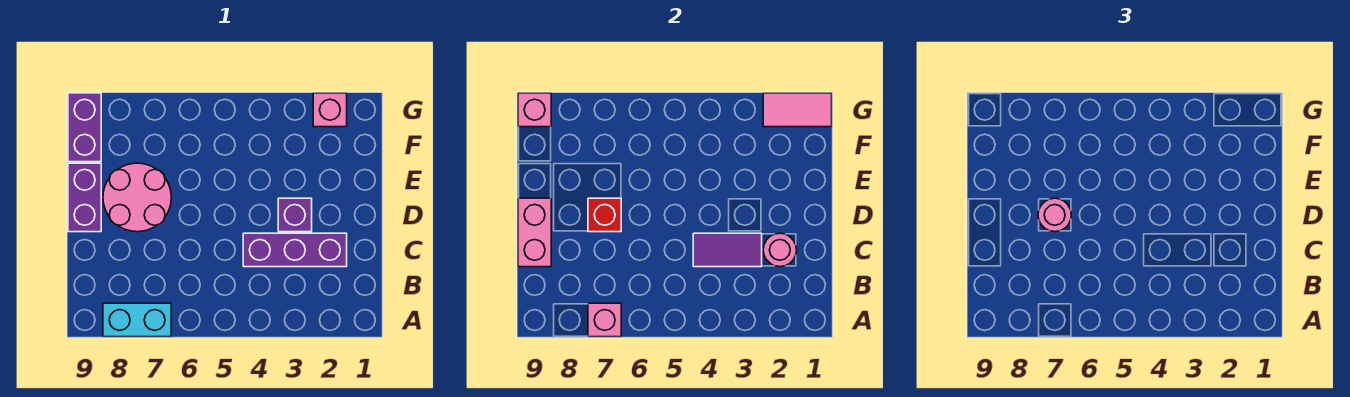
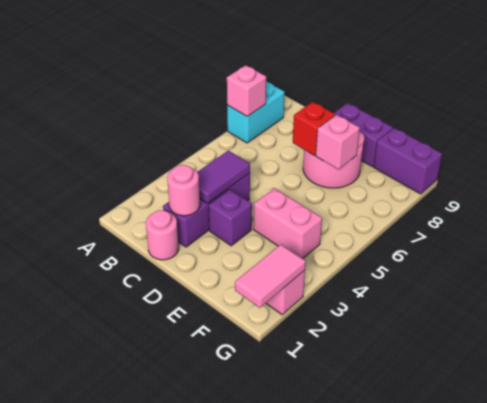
pink 1x2 brick [518,198,551,267] -> pink 1x2 brick moved to [254,188,322,259]
pink 1x1 round brick [1038,198,1071,232] -> pink 1x1 round brick moved to [146,210,179,260]
pink 1x1 brick [518,93,551,127] -> pink 1x1 brick moved to [316,115,360,169]

